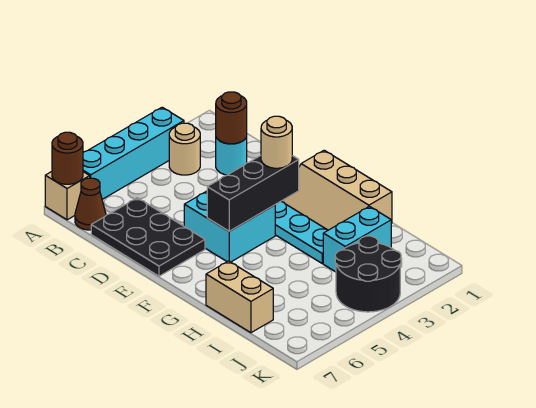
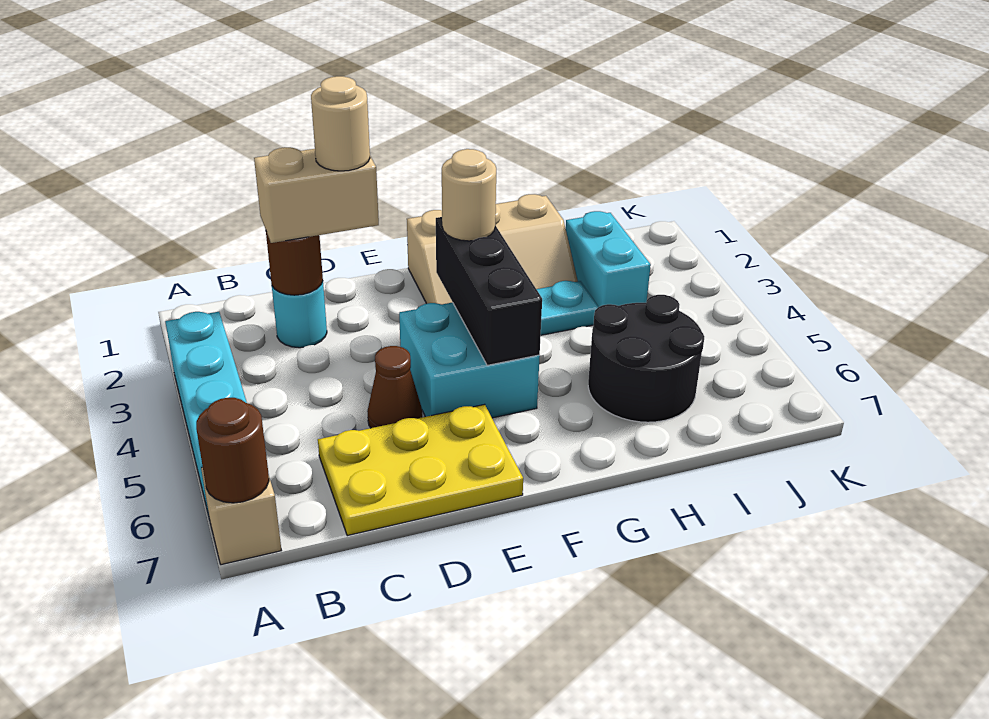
tan 1x1 round brick [169,123,200,175] -> tan 1x1 round brick moved to [311,76,370,171]
brown 1x1 cone [75,178,106,230] -> brown 1x1 cone moved to [367,346,422,428]
black 2x3 plate [91,198,205,276] -> yellow 2x3 plate [318,404,523,536]
tan 1x2 brick [206,261,273,333] -> tan 1x2 brick moved to [254,147,379,243]
black 2x2 round brick [335,236,401,312] -> black 2x2 round brick moved to [588,295,704,422]

